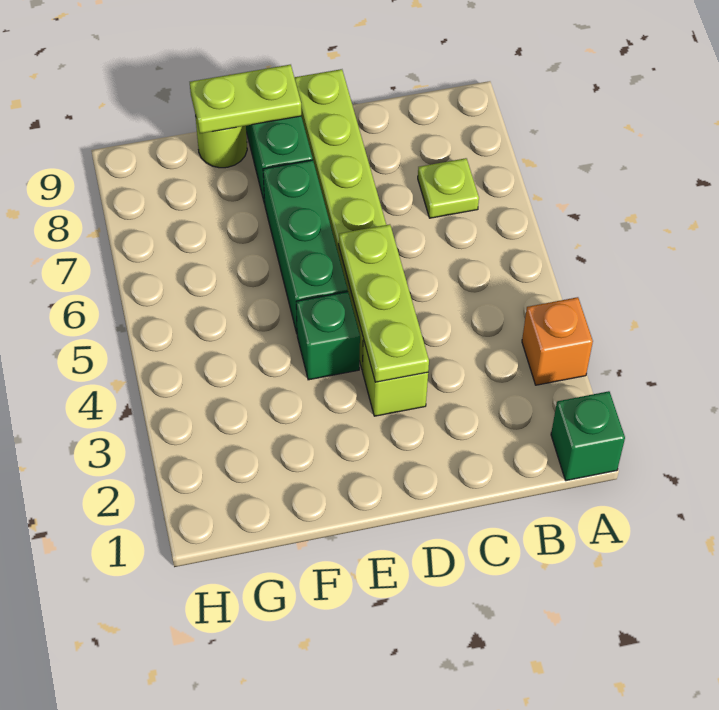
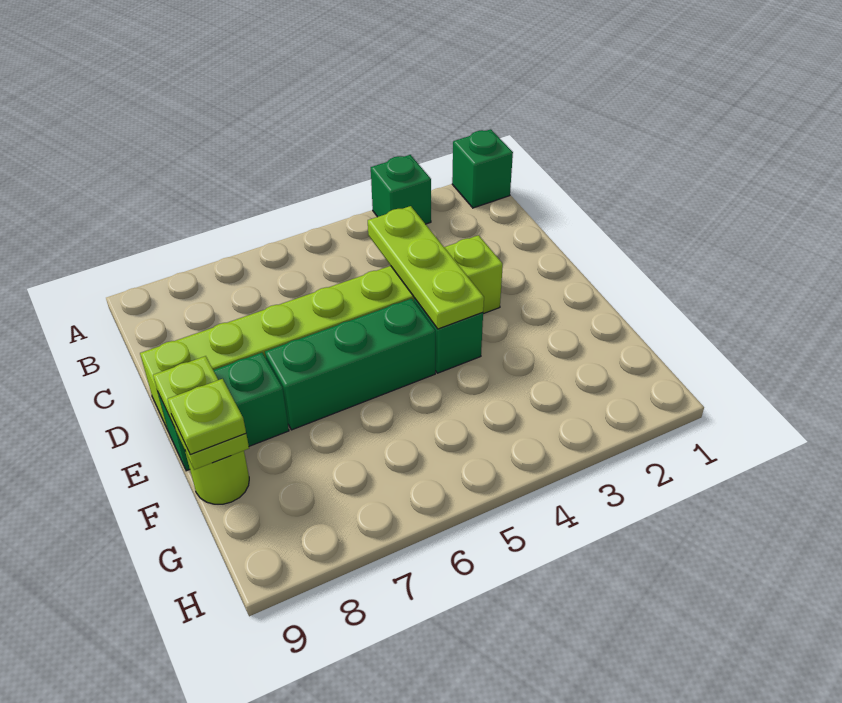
orange 1x1 brick [522,297,593,385] -> green 1x1 brick [371,155,431,224]
lime 1x1 plate [418,158,479,218] -> lime 1x1 plate moved to [167,379,246,455]
lime 1x3 plate [339,224,429,382] -> lime 1x3 plate turned to [368,206,484,329]

